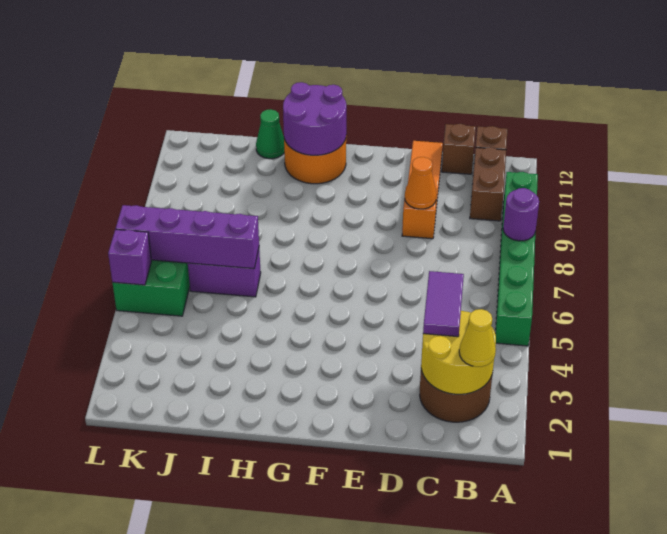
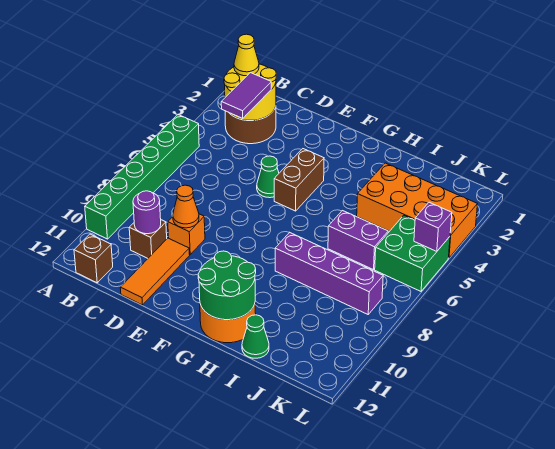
purple 1x1 round brick [503,188,539,241] -> purple 1x1 round brick moved to [133,191,161,234]
brown 1x2 brick [470,147,506,221] -> brown 1x2 brick moved to [274,149,324,211]
brown 1x1 brick [442,124,476,174] -> brown 1x1 brick moved to [129,220,167,258]
none -> green 1x1 cone [257,156,279,198]
purple 2x2 round brick [283,82,346,155] -> green 2x2 round brick [198,251,256,320]
none -> orange 2x4 brick [357,163,477,258]
purple 1x4 brick [116,205,259,269] -> purple 1x4 brick moved to [275,232,383,314]

